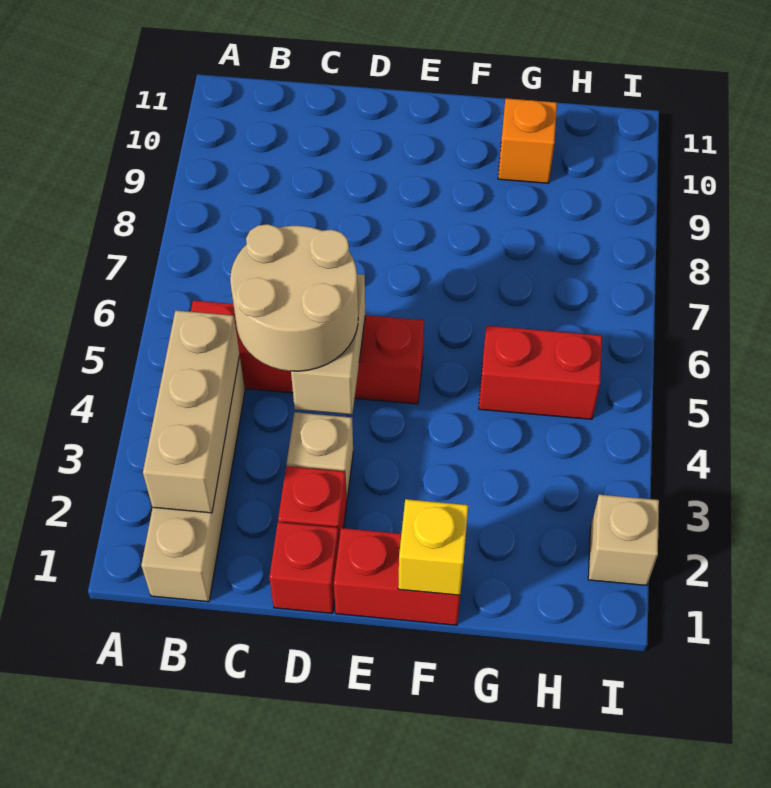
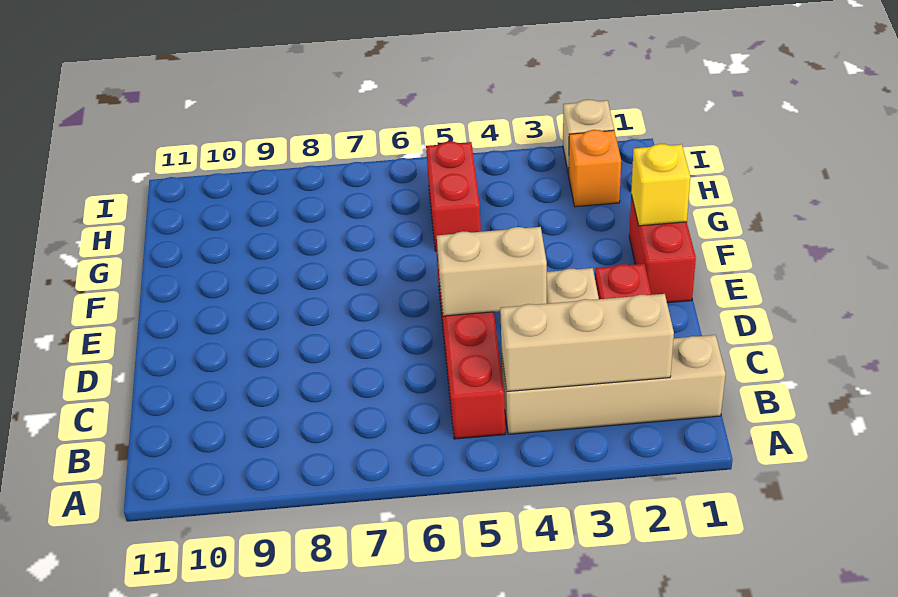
tan 2x2 round brick [230,224,358,371] -> none
red 1x1 brick [269,522,339,613] -> none
orange 1x1 brick [498,98,557,183] -> orange 1x1 brick moved to [569,130,621,207]

